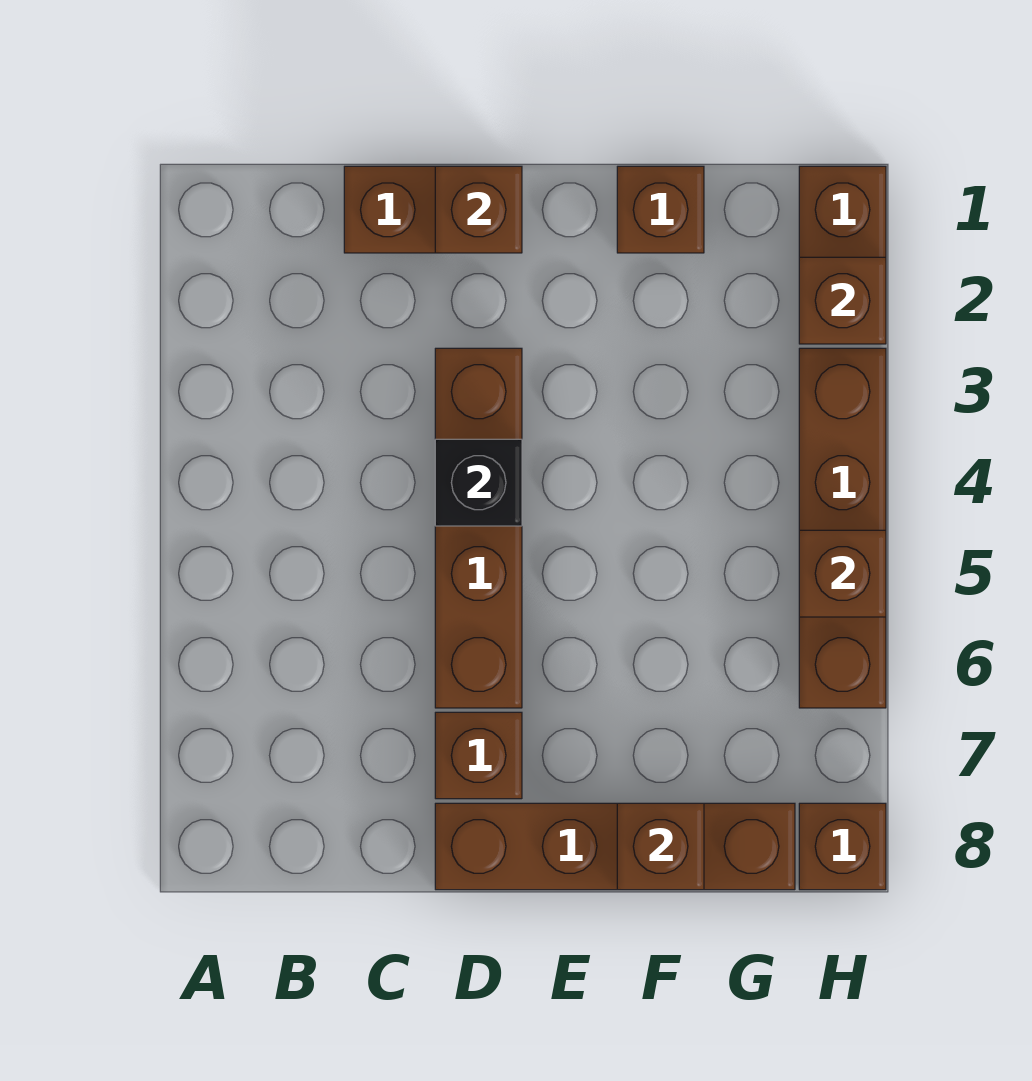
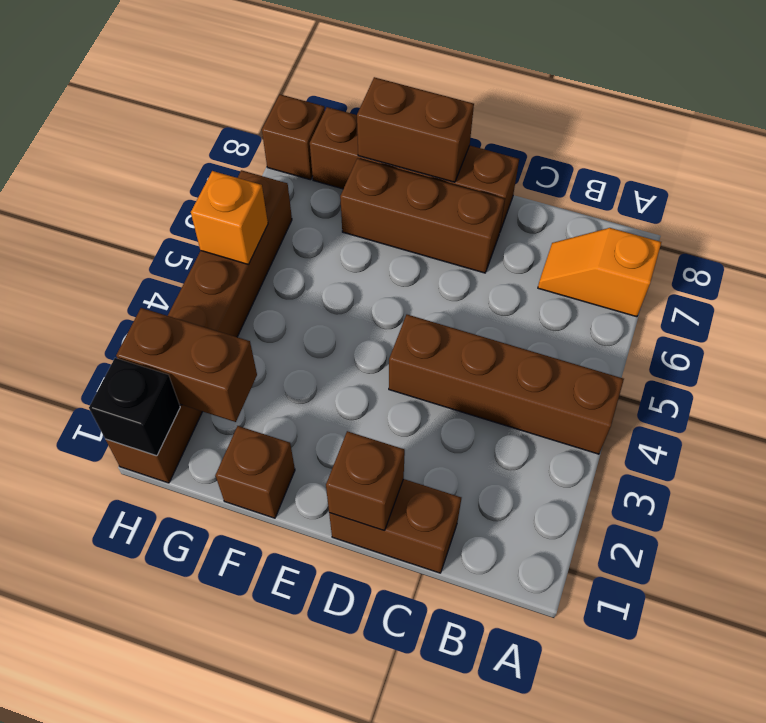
none -> orange 1x2 slope [538,228,661,317]
brown 1x4 brick [435,348,522,708] -> brown 1x4 brick turned to [389,315,624,454]
black 1x1 brick [435,439,522,526] -> black 1x1 brick moved to [89,358,180,456]
brown 1x1 brick [435,712,522,799] -> brown 1x3 brick [340,158,505,273]
brown 1x1 brick [617,803,704,890] -> brown 1x2 brick [357,77,474,182]
brown 1x1 brick [799,257,886,344] -> brown 1x2 brick [116,308,257,422]
brown 1x1 brick [799,530,886,617] -> orange 1x1 brick [191,171,268,264]

